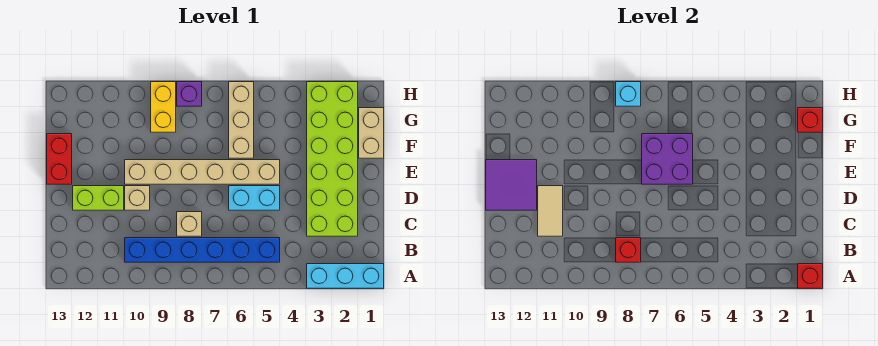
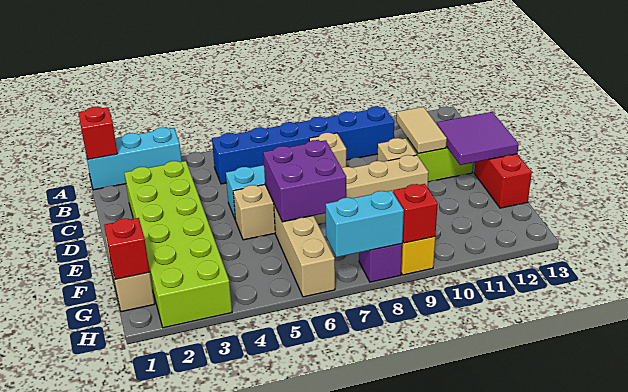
red 1x1 brick [616,238,641,262] -> red 1x1 brick moved to [393,184,438,243]
cyan 1x1 brick [616,82,641,106] -> cyan 1x2 brick [326,190,404,257]

